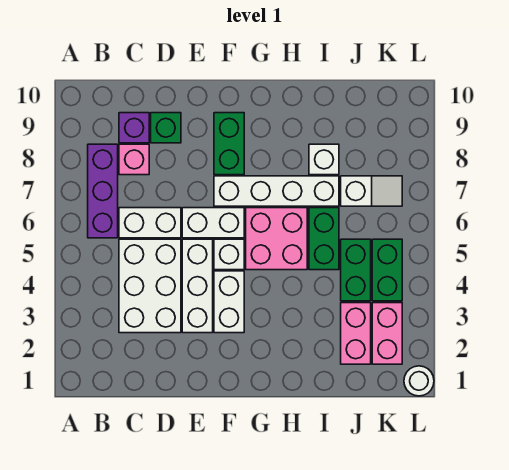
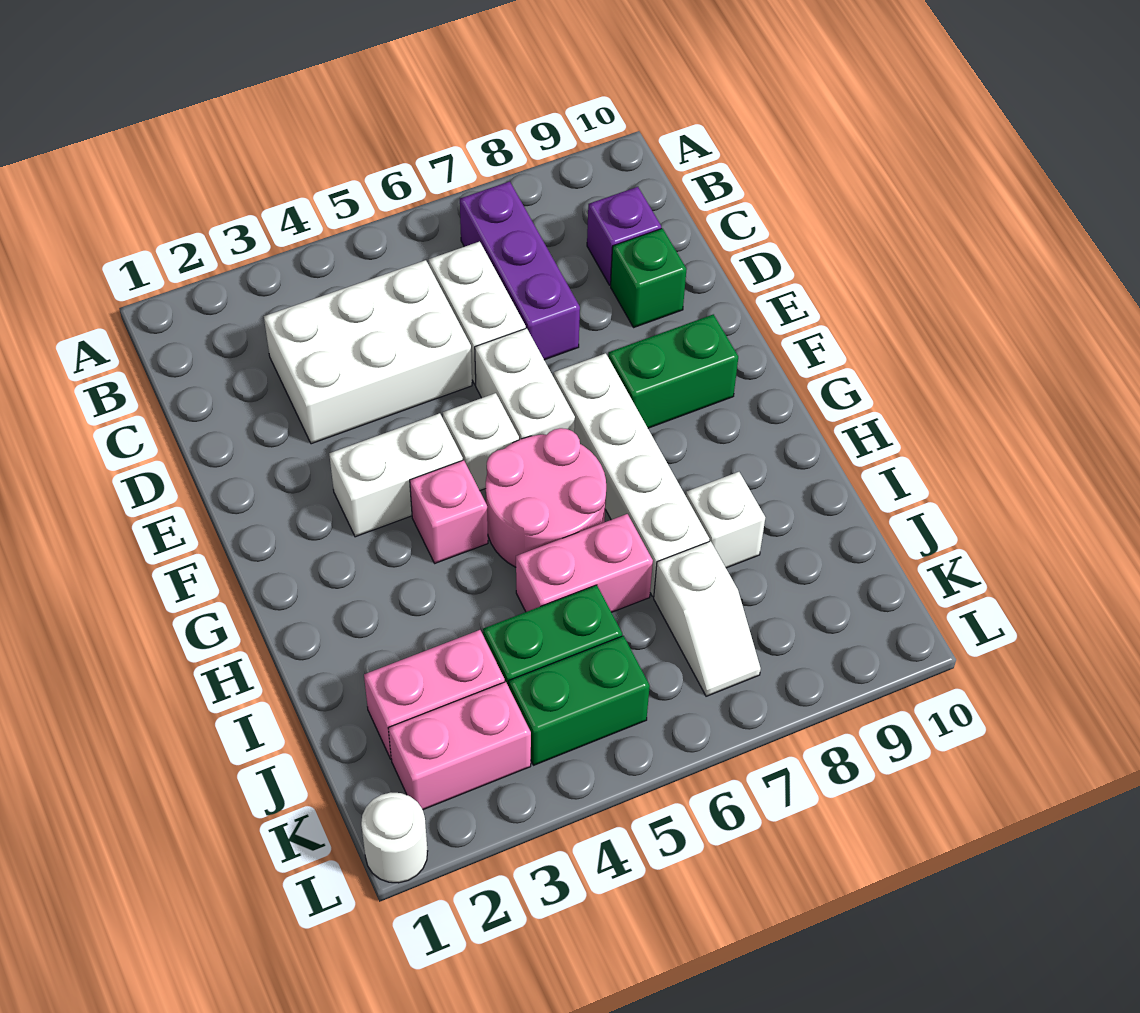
purple 1x3 brick [88,144,118,238] -> purple 1x3 brick turned to [460,182,580,360]
pink 1x1 brick [119,144,149,175] -> pink 1x1 brick moved to [410,460,488,563]
white 1x3 brick [182,239,213,333] -> none
pink 2x2 brick [246,208,307,270] -> pink 2x2 round brick [486,428,606,567]
green 1x2 brick [309,208,339,270] -> pink 1x2 brick [516,514,653,612]

